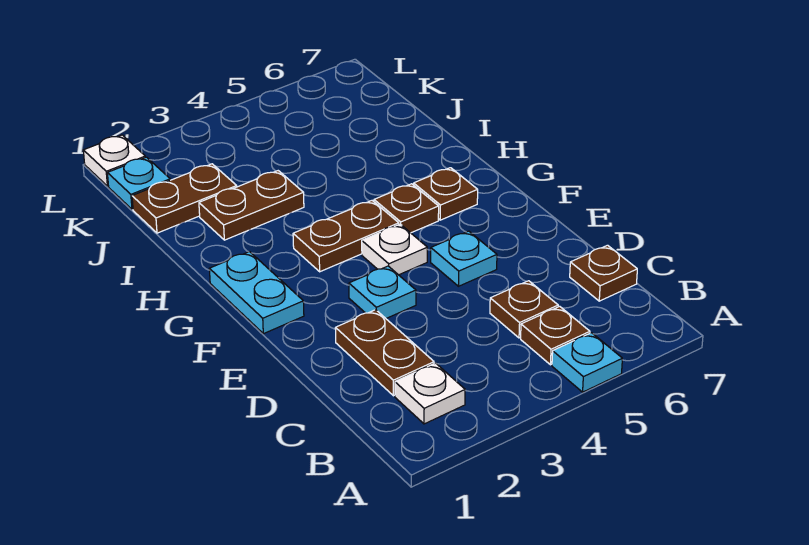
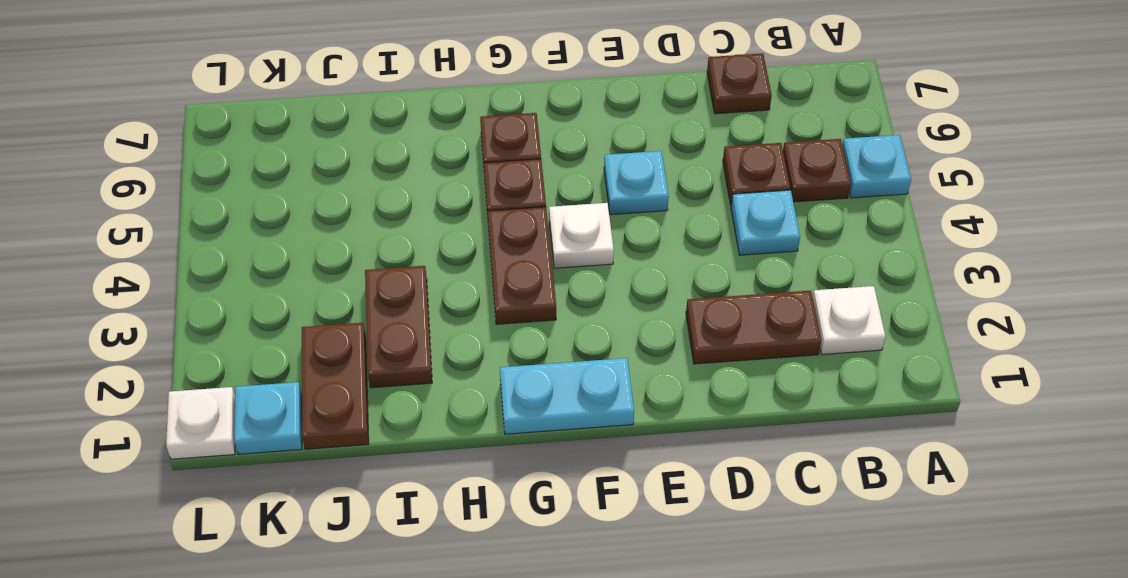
cyan 1x1 plate [349,266,416,318] -> cyan 1x1 plate moved to [731,190,800,255]

